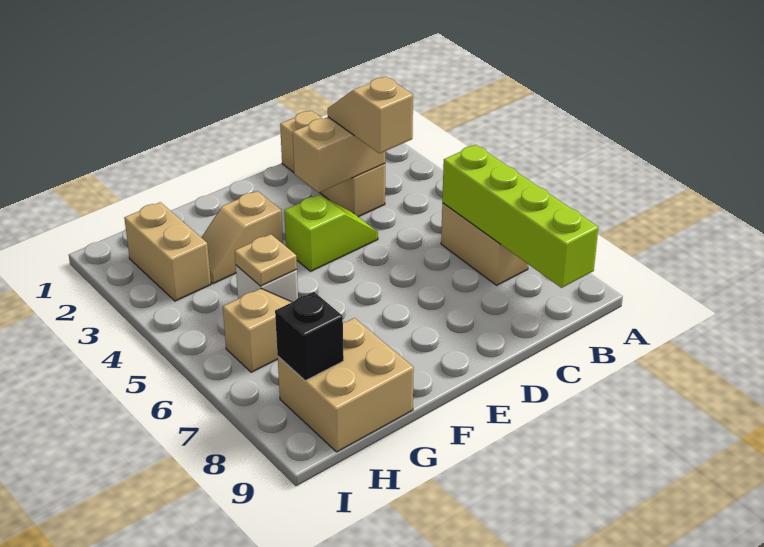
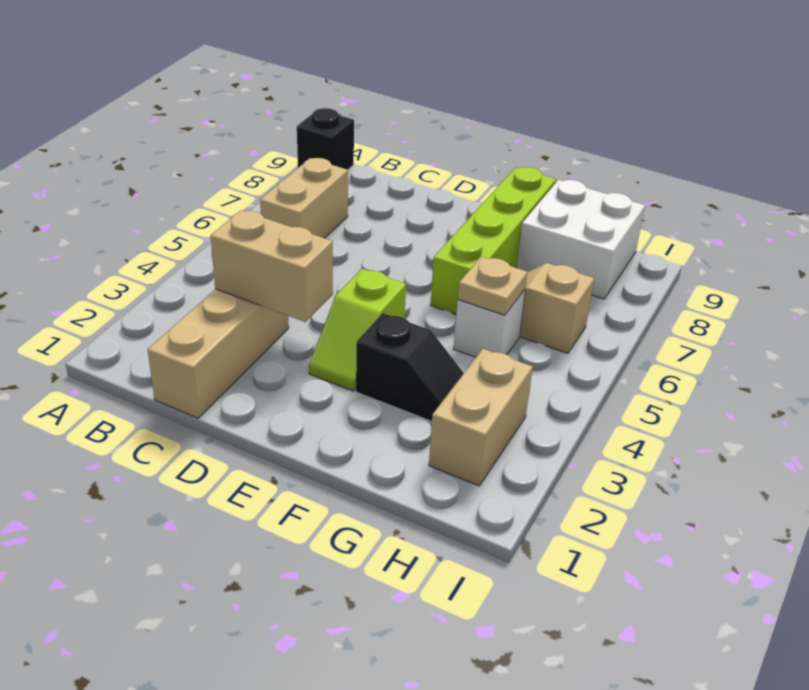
lime 1x4 brick [442,145,598,288] -> lime 1x4 brick moved to [431,167,556,314]
tan 1x2 slope [328,77,413,153] -> none
lime 1x2 slope [284,195,378,271] -> lime 1x2 slope turned to [309,269,406,391]
tan 1x2 slope [201,191,283,284] -> black 1x2 slope [356,313,464,421]
tan 2x2 brick [278,318,414,452] -> white 2x2 brick [517,180,645,299]
black 1x1 brick [275,292,344,380] -> black 1x1 brick moved to [297,108,354,170]

